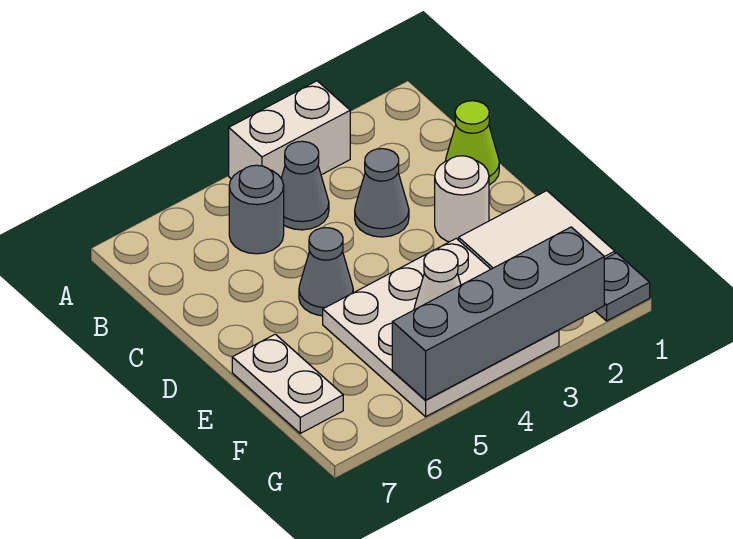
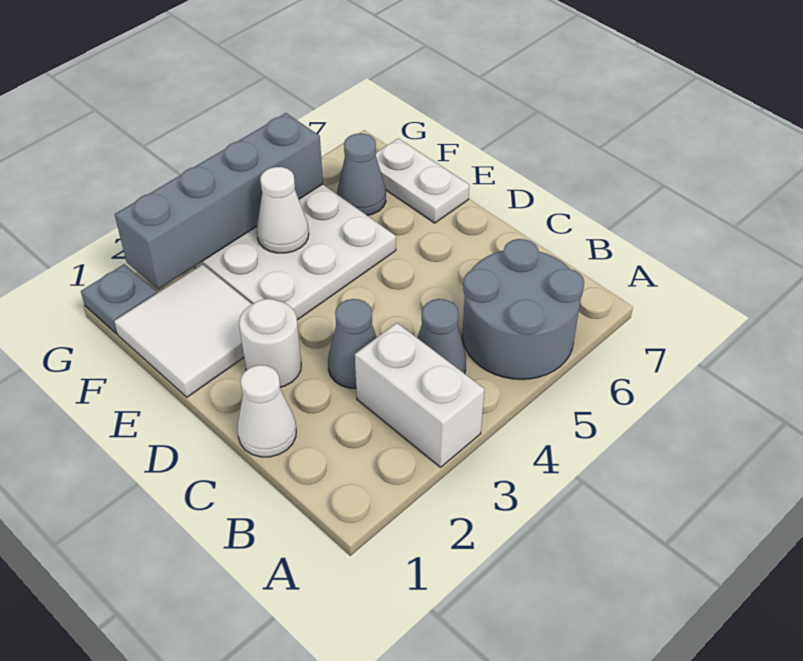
white 1x2 brick [229,81,350,179] -> white 1x2 brick turned to [355,323,485,467]
grey 1x1 round brick [229,165,284,254] -> grey 2x2 round brick [462,239,584,379]
lime 1x1 cone [446,101,499,185] -> white 1x1 cone [237,365,296,457]
grey 1x1 cone [299,228,353,316] -> grey 1x1 cone moved to [337,133,386,215]

